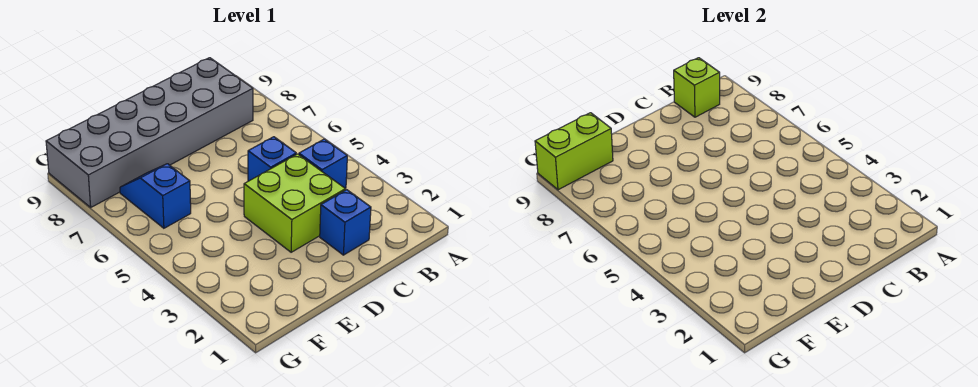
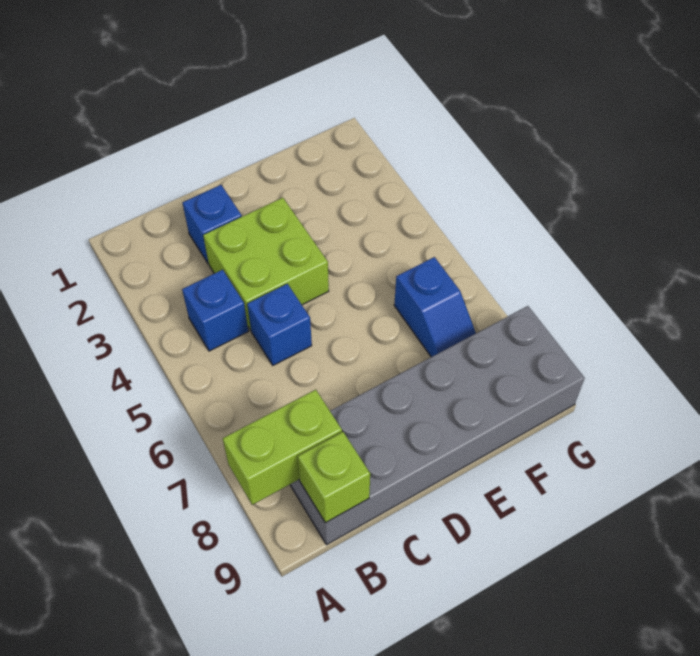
lime 1x2 brick [535,113,613,190] -> lime 1x2 brick moved to [223,390,342,505]

